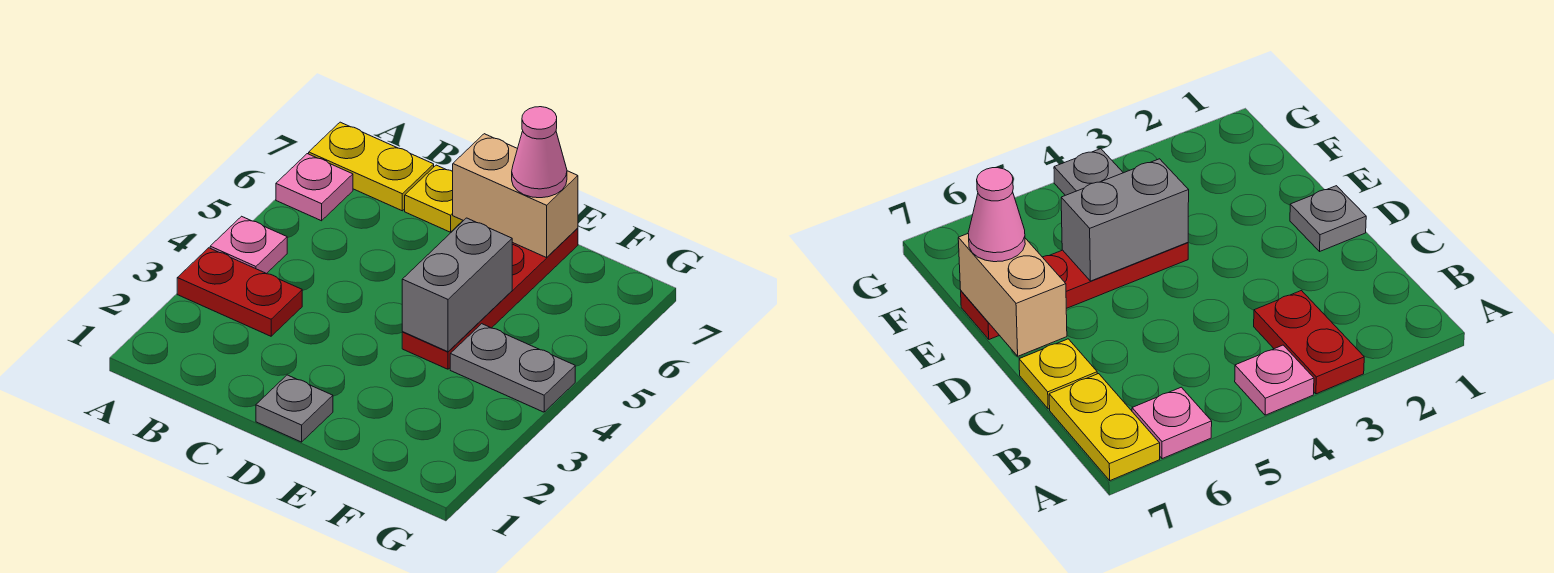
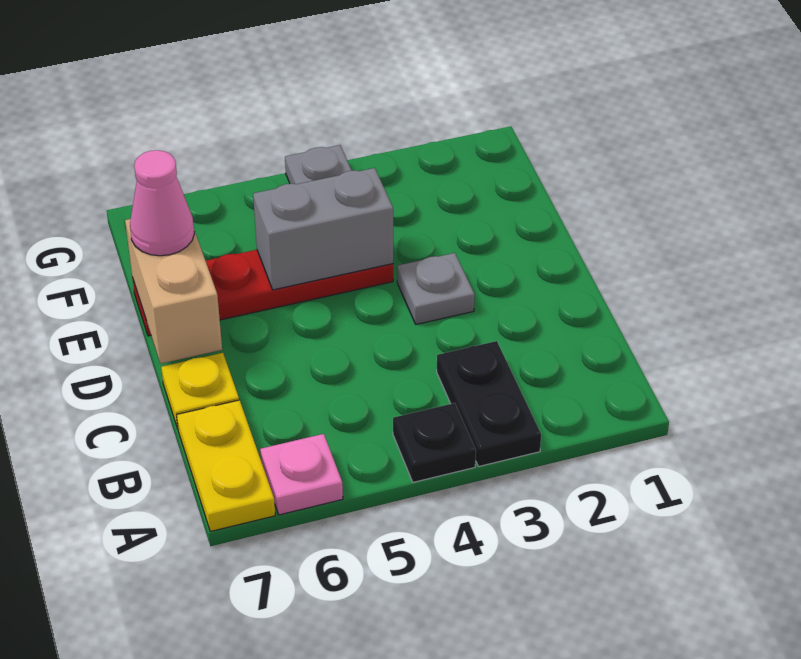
red 1x2 plate [177,248,302,336] -> black 1x2 plate [437,341,541,467]
pink 1x1 plate [210,216,287,274] -> black 1x1 plate [393,403,476,482]
grey 1x1 plate [256,375,333,442] -> grey 1x1 plate moved to [397,253,475,324]

